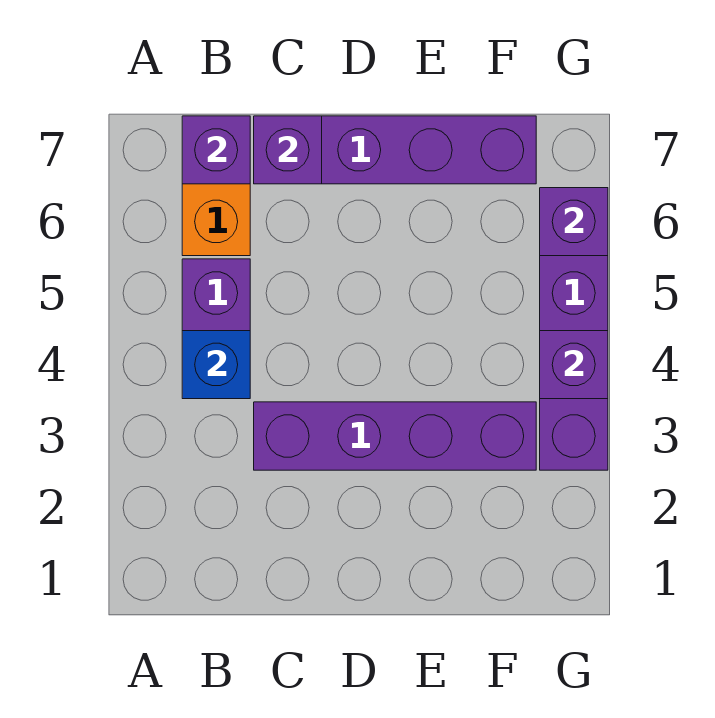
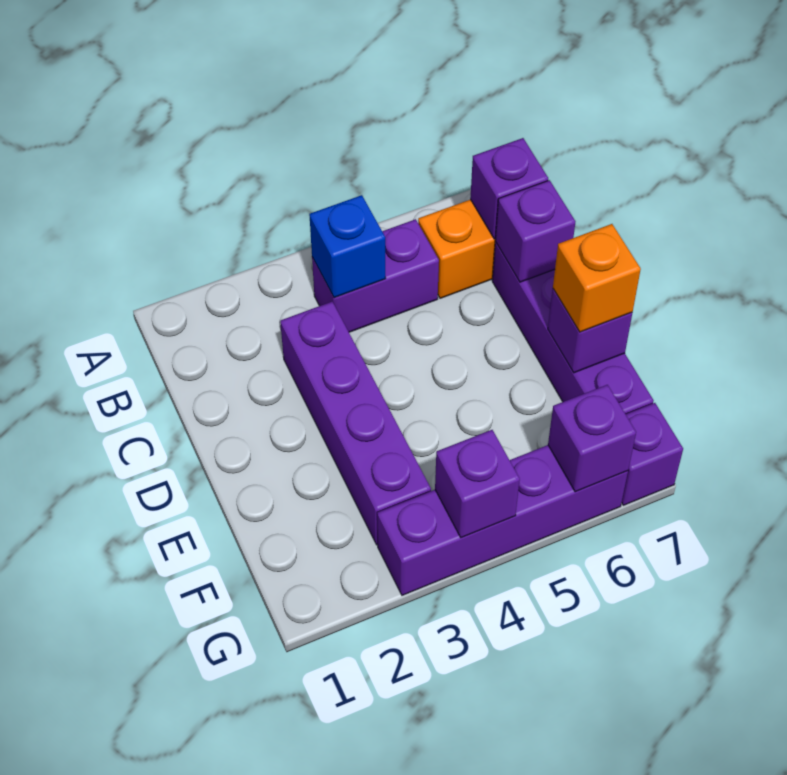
none -> purple 1x1 brick [548,289,632,373]
none -> orange 1x1 brick [553,224,641,332]
none -> purple 1x1 brick [622,403,683,505]

